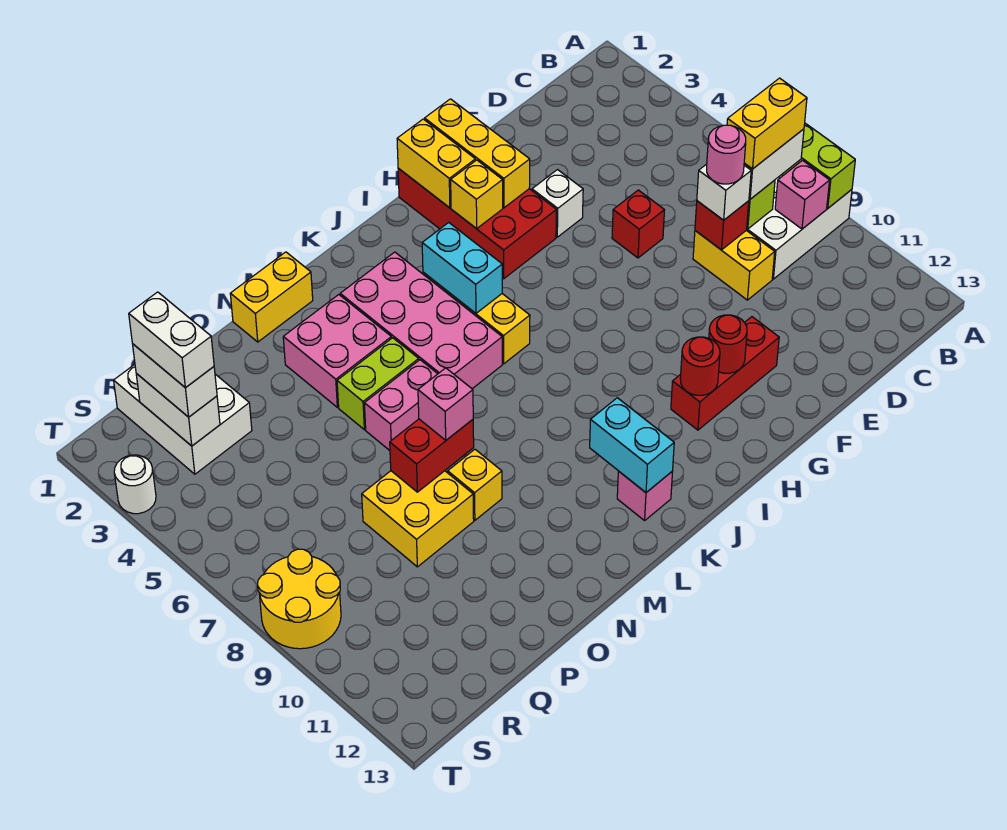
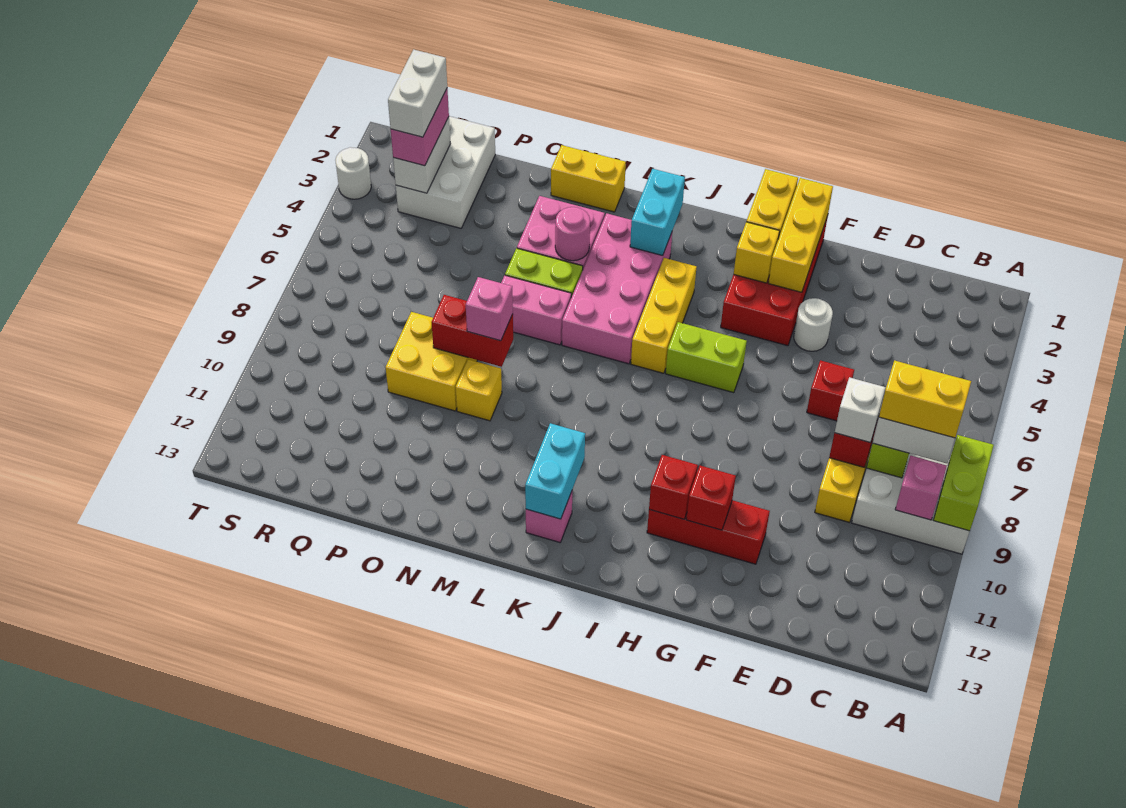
pink 1x1 round brick [707,125,746,184] -> pink 1x1 round brick moved to [555,207,590,261]
white 1x1 brick [532,170,583,237] -> white 1x1 round brick [794,298,833,351]
red 1x1 round brick [709,315,747,373] -> red 1x1 brick [686,466,736,530]
none -> lime 1x2 brick [666,322,747,393]
red 1x1 round brick [680,337,720,395] -> red 1x1 brick [649,455,698,519]
cyan 1x2 brick [422,223,502,313] -> cyan 1x2 brick moved to [630,169,685,256]
white 1x2 brick [133,344,217,417] -> pink 1x2 brick [391,89,449,166]
yellow 2x2 round brick [258,549,341,649] -> none

